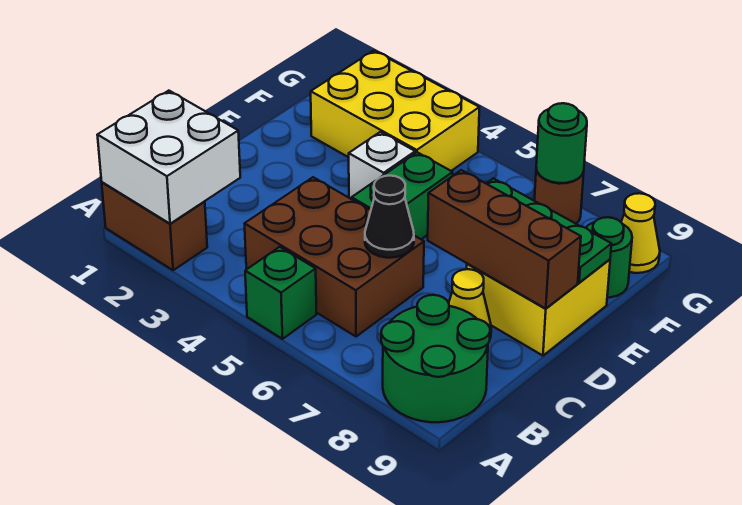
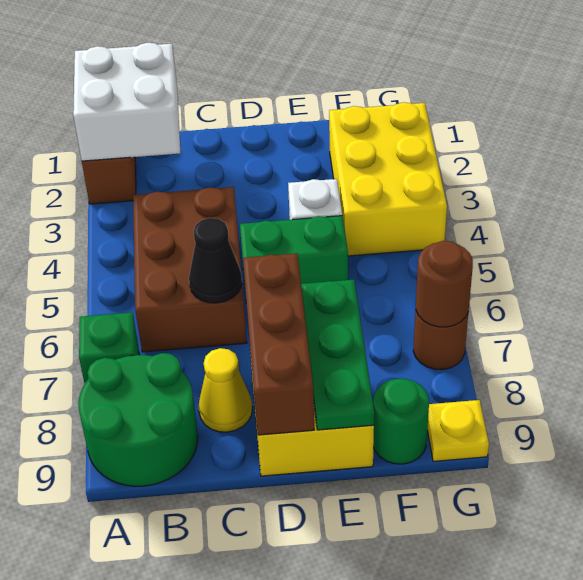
green 1x1 brick [245,247,317,339] -> green 1x1 brick moved to [79,312,140,383]
green 1x1 round brick [536,103,587,183] -> brown 1x1 round brick [416,241,473,327]
yellow 1x1 cone [621,193,660,273] -> yellow 1x1 plate [427,400,489,461]

